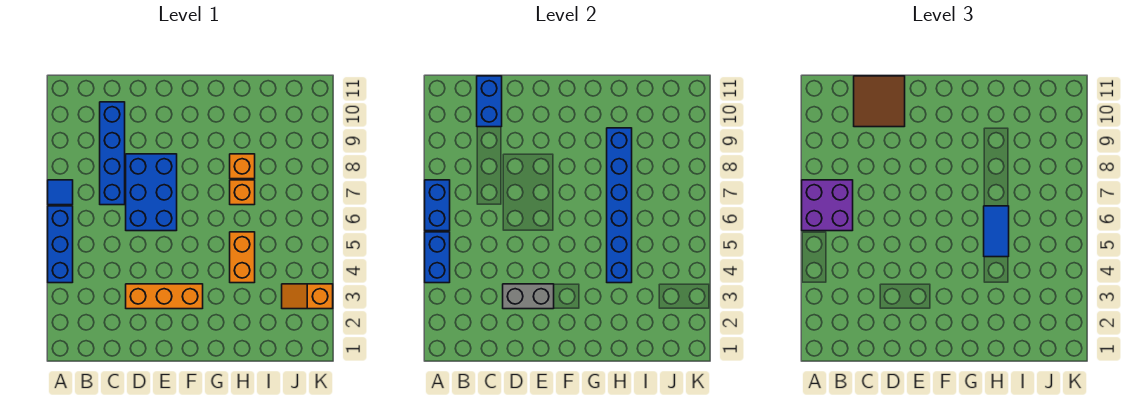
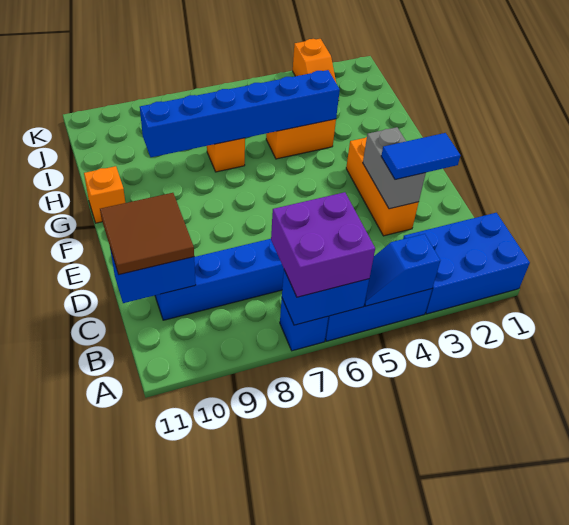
blue 1x2 brick [425,232,450,283] -> blue 1x2 slope [364,234,440,306]
blue 1x1 tile [48,180,73,205] -> blue 1x1 brick [280,299,328,351]
blue 2x3 brick [126,154,177,231] -> blue 2x3 brick moved to [403,213,530,314]
blue 1x2 tile [984,206,1009,257] -> blue 1x2 tile moved to [381,133,460,180]
orange 1x1 brick [230,154,255,179] -> orange 1x1 brick moved to [84,166,125,223]

